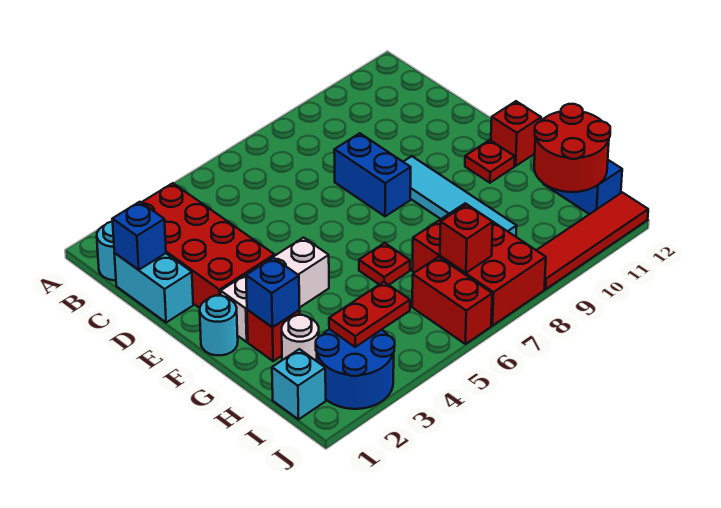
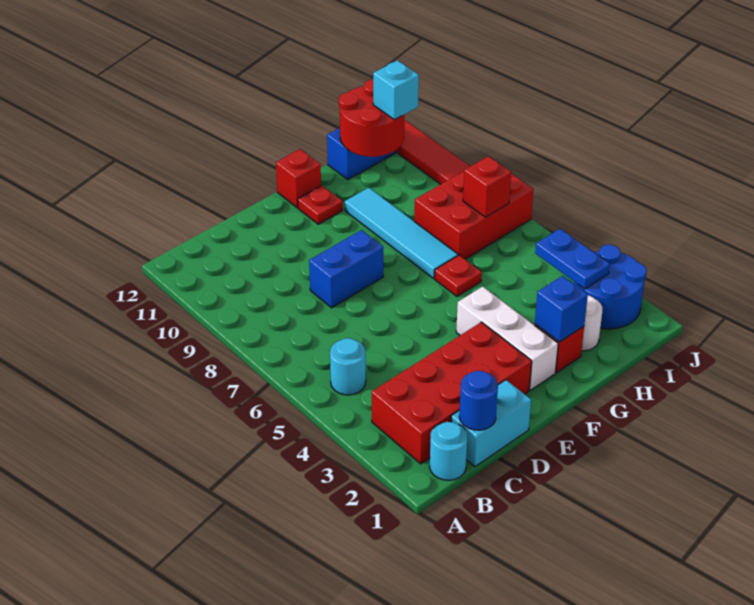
blue 1x1 brick [112,202,166,270] -> blue 1x1 round brick [459,371,498,430]
cyan 1x4 tile [403,156,517,237] -> cyan 1x4 tile turned to [345,188,458,278]
cyan 1x1 round brick [200,296,238,355] -> cyan 1x1 round brick moved to [330,338,366,395]
cyan 1x1 brick [272,349,326,419] -> cyan 1x1 brick moved to [373,60,419,120]
red 1x2 plate [329,282,410,347] -> blue 1x2 plate [535,229,610,289]
red 1x2 brick [412,257,492,344] -> none

